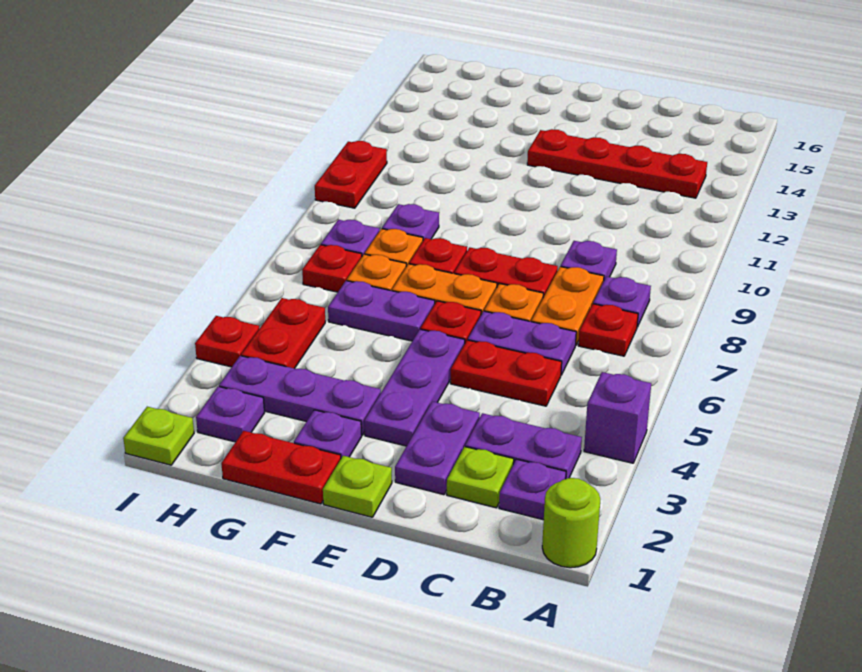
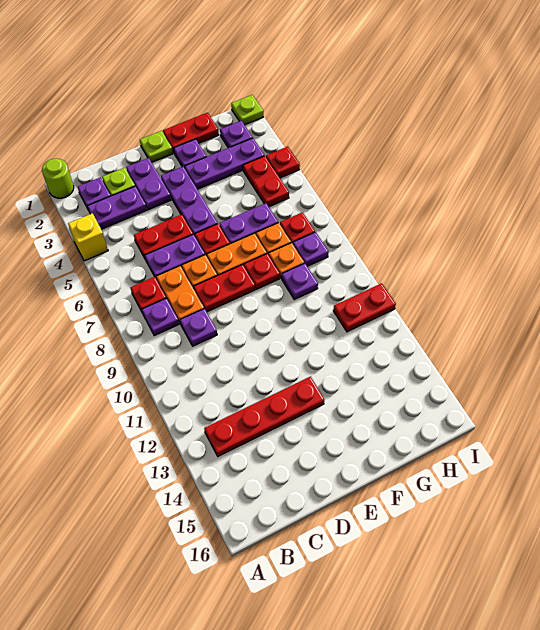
purple 1x1 brick [584,372,651,463] -> yellow 1x1 brick [68,213,108,261]
red 1x2 plate [315,141,387,208] -> red 1x2 plate turned to [333,283,396,332]

